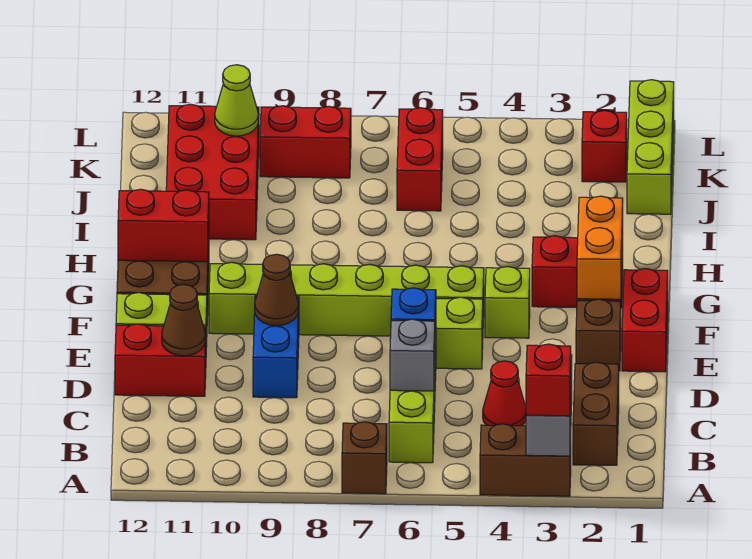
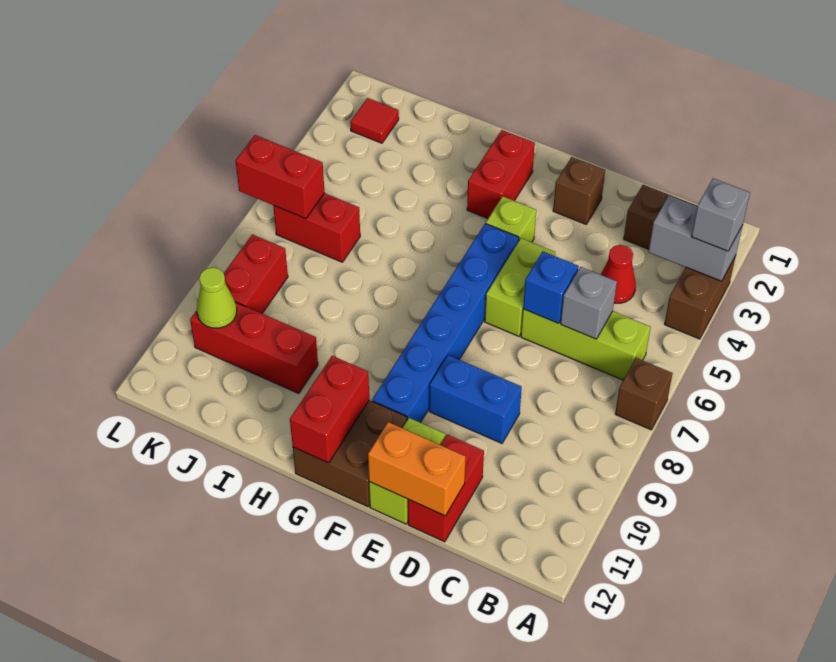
red 1x1 brick [526,344,571,416] -> grey 1x1 brick [692,178,750,251]
brown 1x1 cone [162,284,205,356] -> none
red 1x2 brick [622,269,668,372] -> red 1x2 brick moved to [236,135,325,219]
brown 1x1 cone [255,254,298,326] -> none
orange 1x2 brick [577,196,623,299] -> orange 1x2 brick moved to [368,422,466,516]
lime 1x6 brick [209,262,484,336] -> blue 1x6 brick [372,224,519,423]
red 2x3 brick [166,104,259,240] -> red 1x3 brick [190,302,318,394]
lime 1x3 brick [627,80,674,214] -> none
red 1x1 brick [582,110,627,182] -> red 1x1 tile [350,98,399,143]

